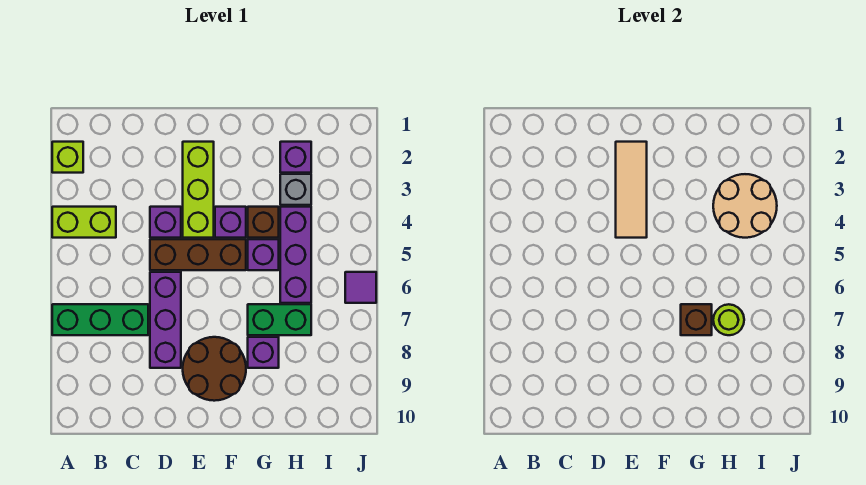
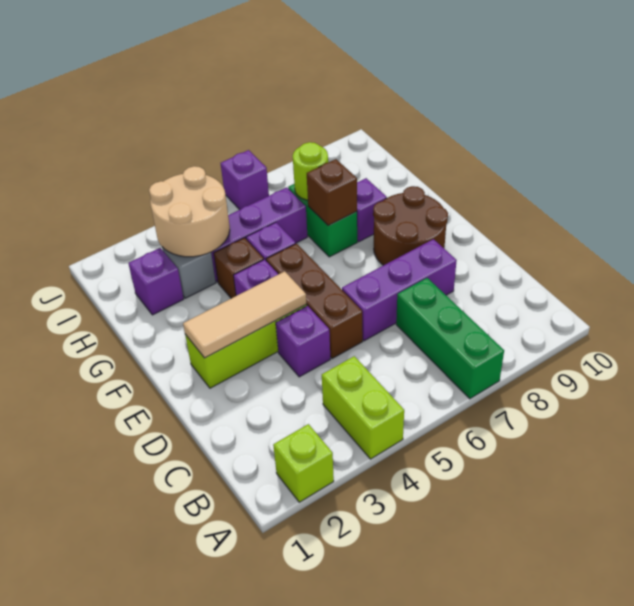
purple 1x1 tile [345,272,376,303] -> purple 1x1 brick [221,150,269,210]

